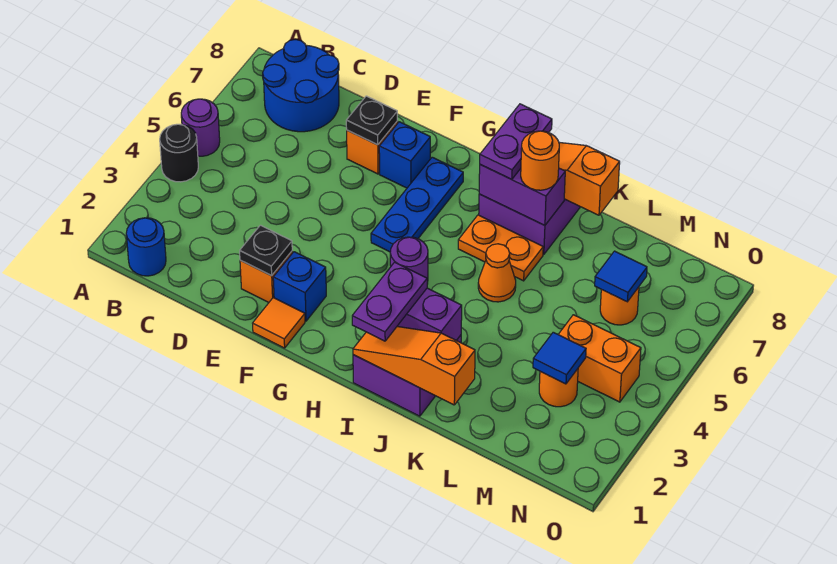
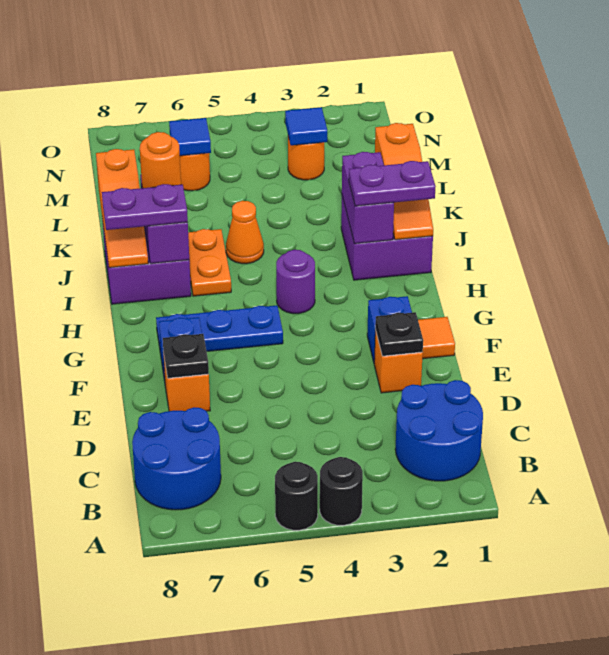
purple 1x1 round brick [181,99,220,156] -> black 1x1 round brick [275,462,318,530]
blue 1x1 round brick [126,218,166,276] -> blue 2x2 round brick [395,380,483,481]
orange 1x2 brick [558,315,641,402] -> none

